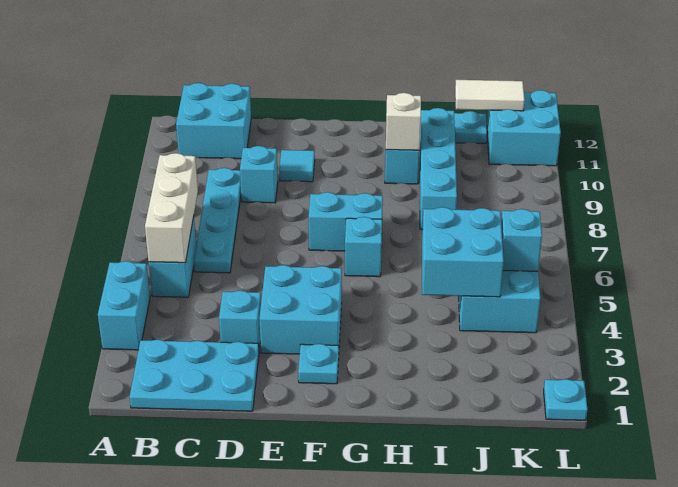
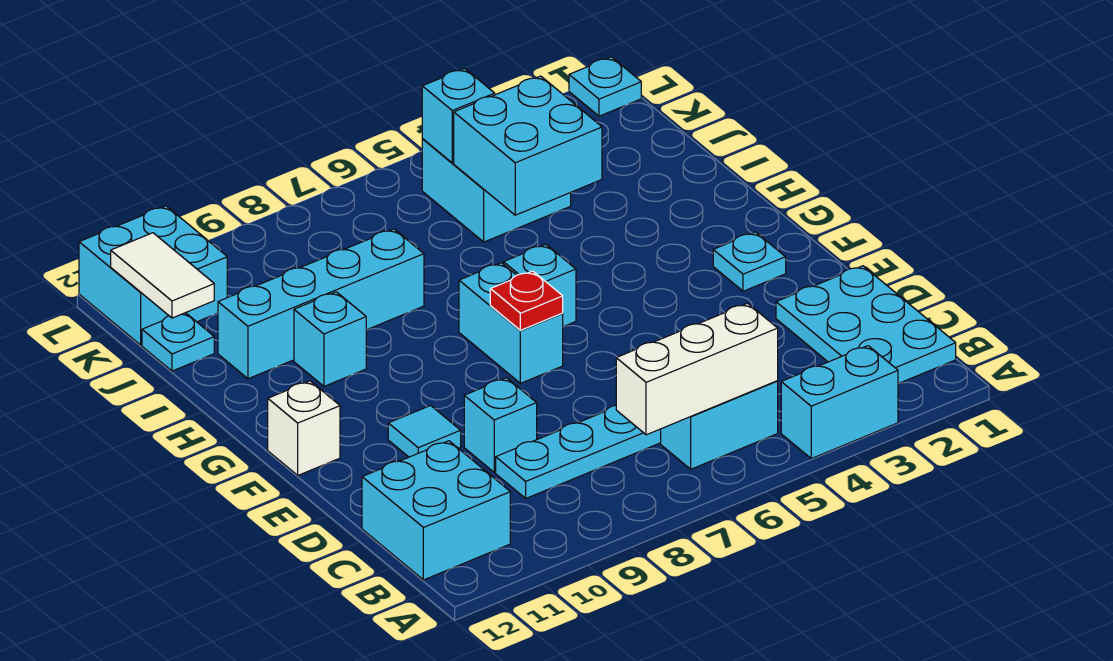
cyan 1x1 brick [219,291,261,350] -> none
cyan 2x2 brick [260,265,342,354] -> none
none -> red 1x1 plate [490,271,563,330]
white 1x1 brick [386,93,421,150] -> white 1x1 brick moved to [268,381,340,475]

